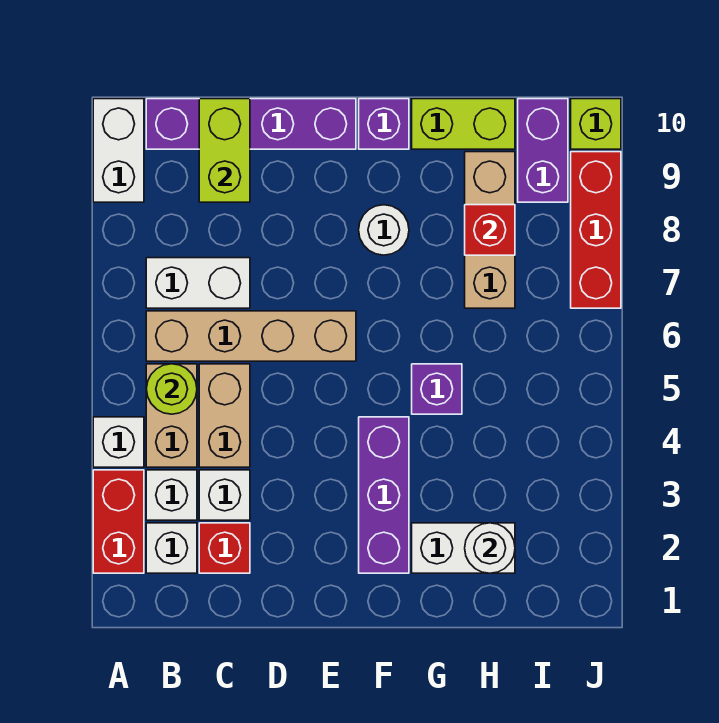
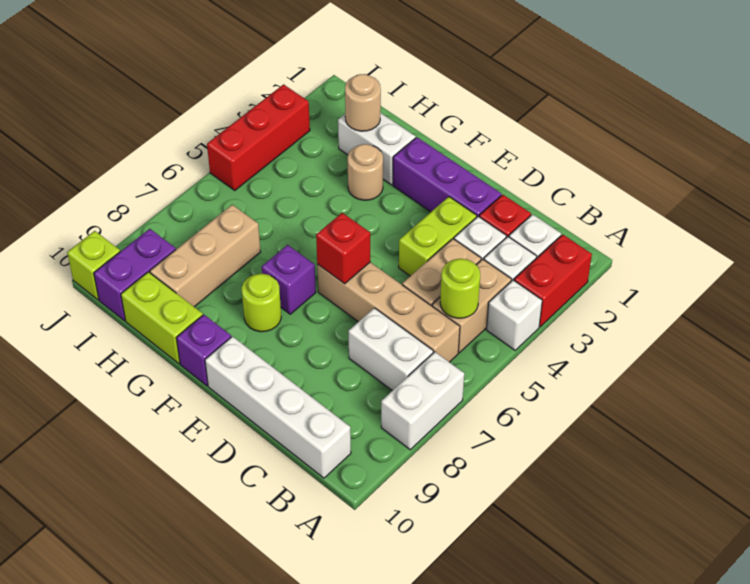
white 1x2 brick [93,99,144,202] -> white 1x2 brick moved to [381,352,464,450]
purple 1x4 brick [146,99,356,149] -> white 1x4 brick [205,337,351,478]
lime 1x2 brick [199,99,250,202] -> lime 1x2 brick moved to [399,197,477,276]
purple 1x3 brick [359,417,409,573] -> purple 1x3 brick turned to [393,137,501,217]
white 1x1 round brick [359,205,409,255] -> lime 1x1 round brick [242,274,281,332]
none -> tan 1x1 round brick [348,144,383,200]
purple 1x1 brick [412,364,462,414] -> purple 1x1 brick moved to [262,245,316,314]
white 1x1 round brick [465,523,515,573] -> tan 1x1 round brick [345,74,381,131]
red 1x1 brick [465,205,515,255] -> red 1x1 brick moved to [316,213,370,284]
red 1x3 brick [571,152,621,308] -> red 1x3 brick moved to [207,84,310,190]

